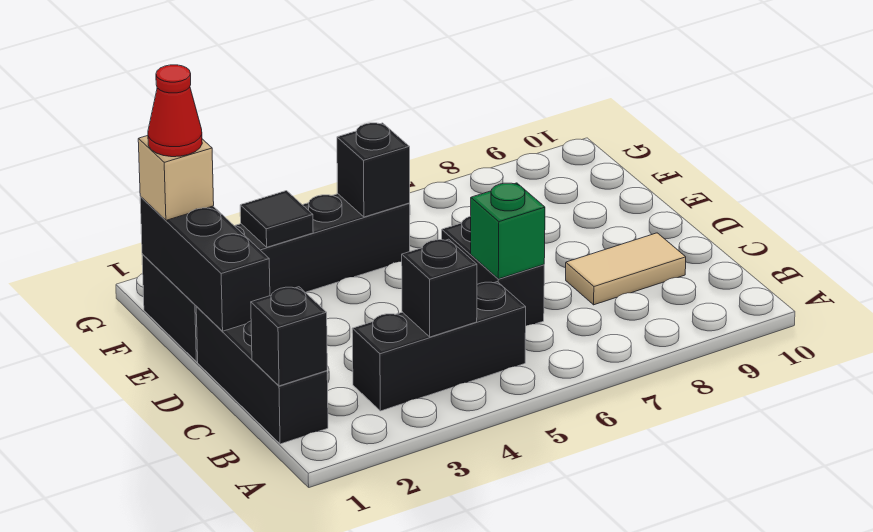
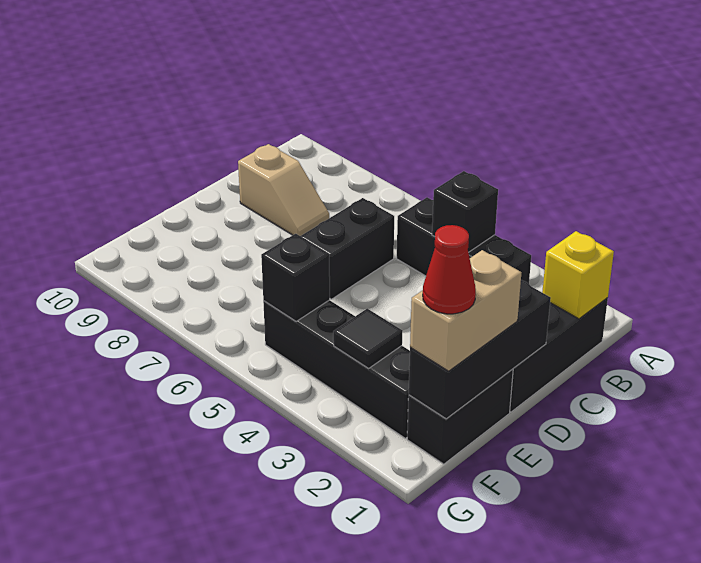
black 1x1 brick [251,287,327,386] -> yellow 1x1 brick [542,231,614,319]
green 1x1 brick [471,183,545,279] -> none
tan 1x2 tile [566,233,686,305] -> tan 1x2 slope [238,144,329,236]
tan 1x1 brick [138,136,214,220] -> tan 1x2 brick [410,250,522,371]

